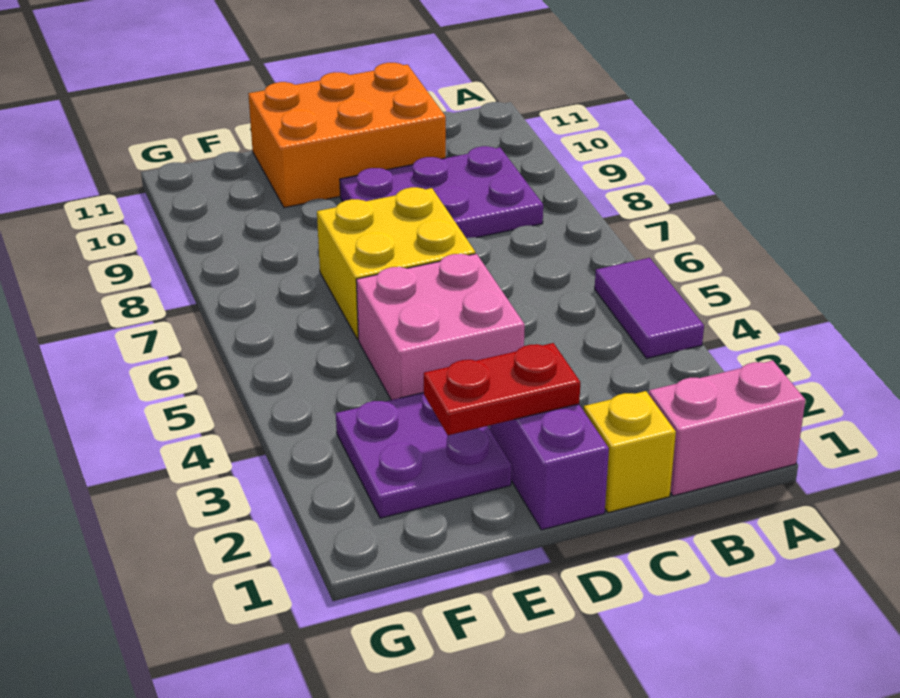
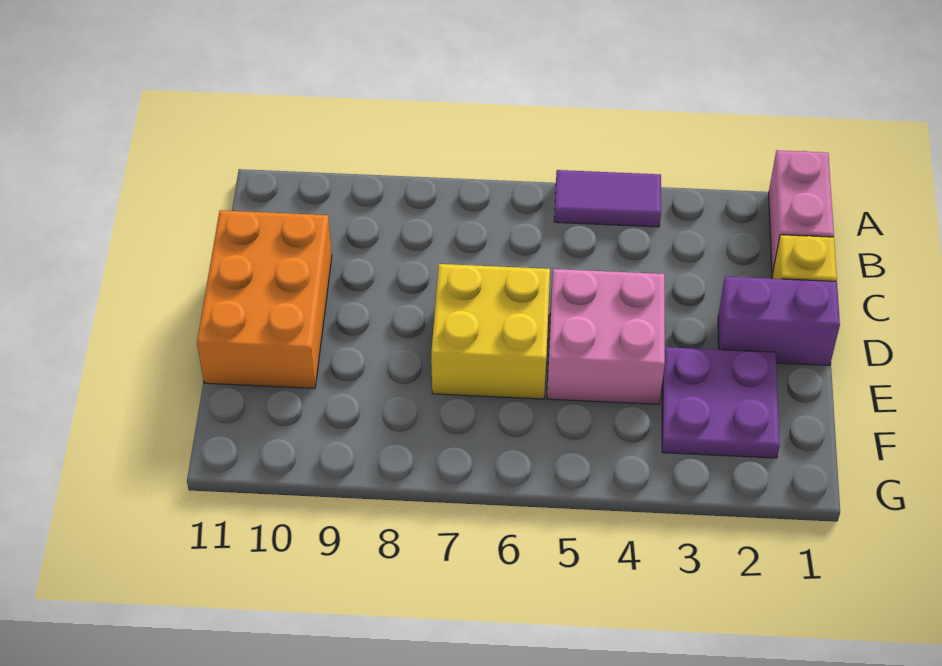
purple 2x3 plate [340,146,543,238] -> none
red 1x2 plate [424,343,580,435] -> none

